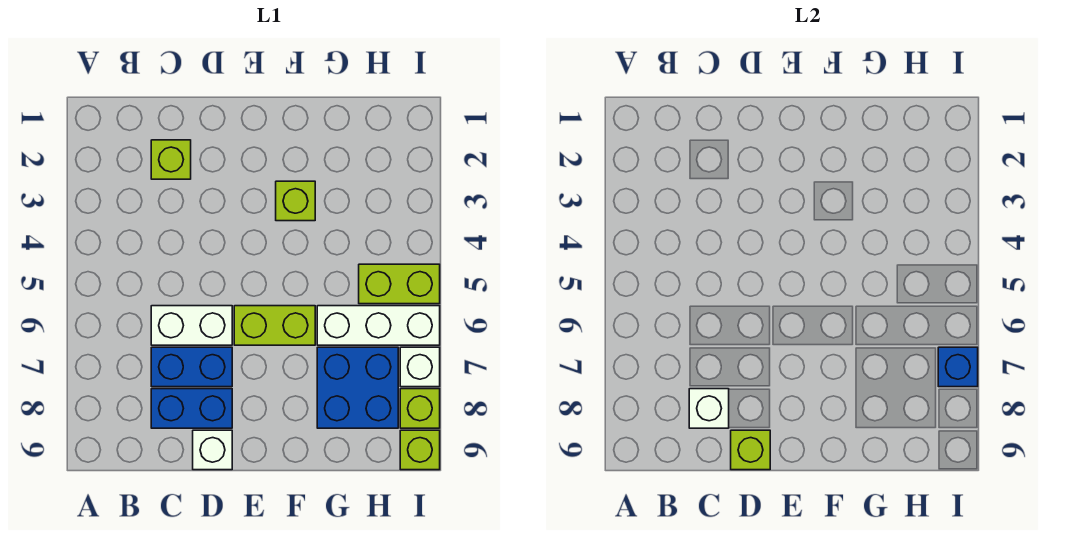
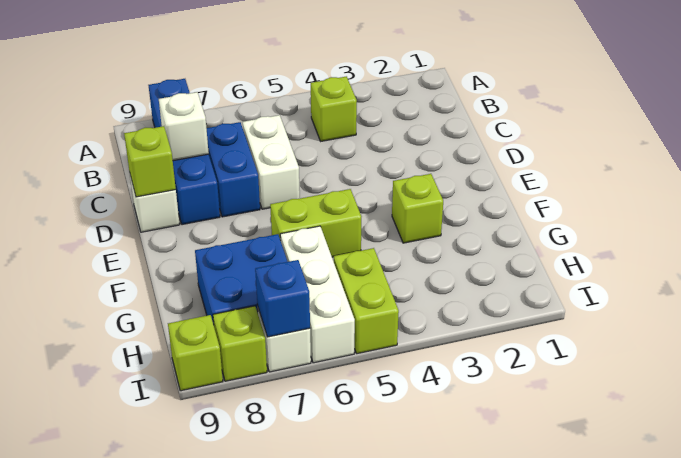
lime 1x1 brick [151,140,191,179] -> lime 1x1 brick moved to [311,76,357,141]
blue 1x2 brick [151,389,232,428] -> blue 1x4 brick [149,79,220,225]
lime 1x2 brick [234,306,315,345] -> lime 1x2 brick turned to [270,189,361,257]

